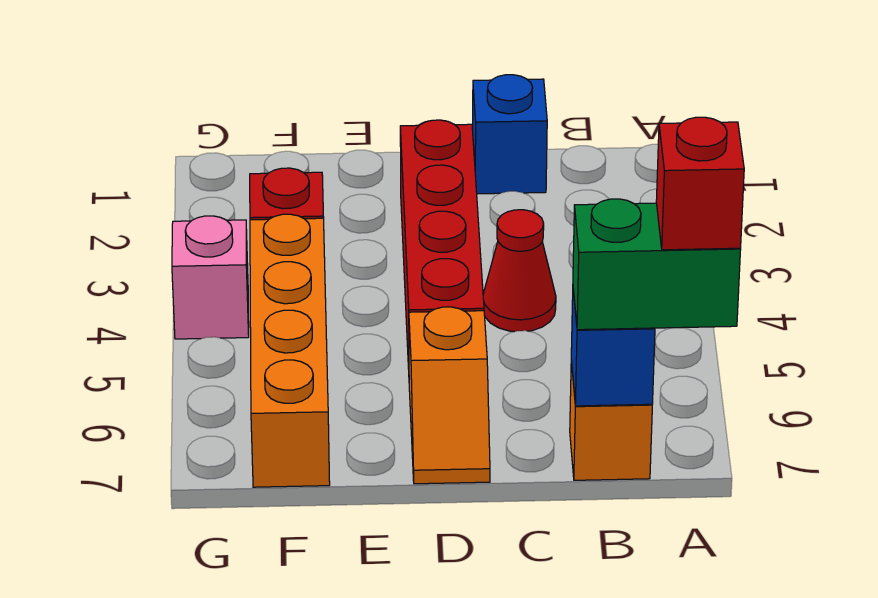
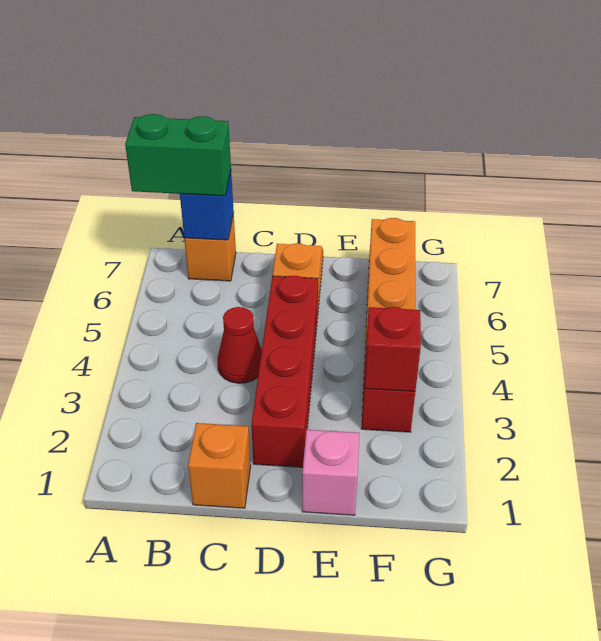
red 1x1 brick [656,117,744,250] -> red 1x1 brick moved to [364,307,421,391]
blue 1x1 brick [473,75,547,194] -> orange 1x1 brick [188,423,251,508]
pink 1x1 brick [172,216,249,339] -> pink 1x1 brick moved to [302,430,359,515]

